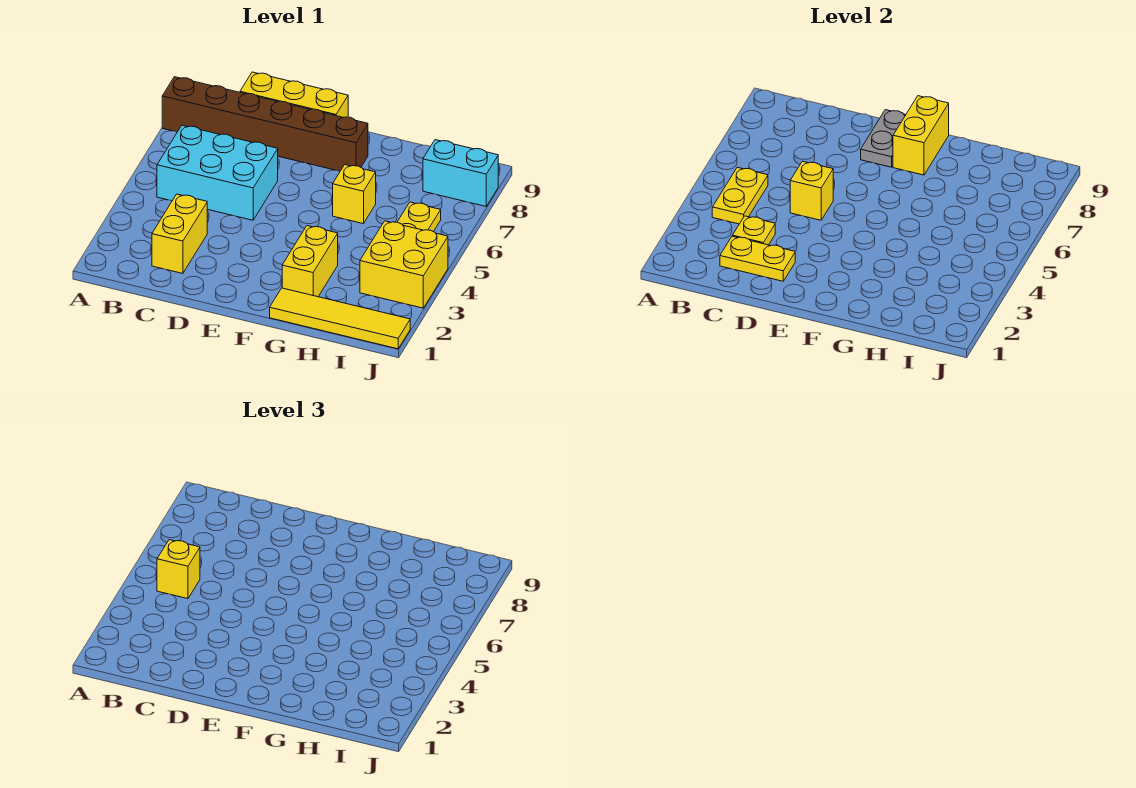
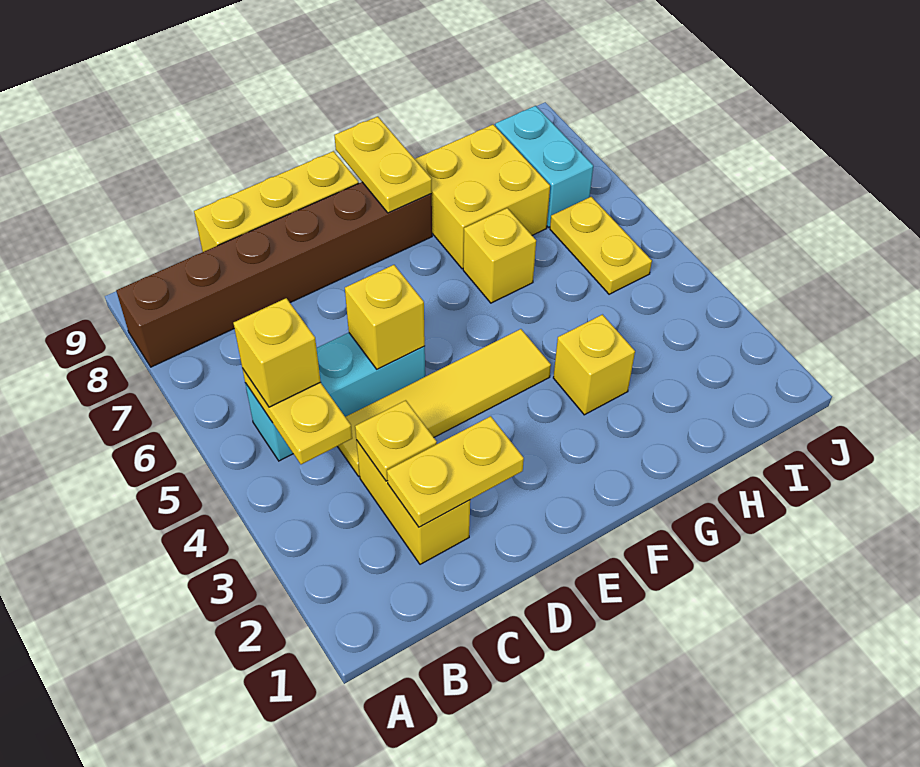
cyan 2x3 brick [157,125,278,220] -> cyan 1x3 brick [245,333,425,461]
grey 1x2 plate [861,110,906,167] -> none
yellow 1x2 brick [893,96,949,175] -> yellow 1x2 plate [334,117,432,213]
yellow 1x4 tile [270,288,410,349] -> yellow 1x4 tile moved to [337,329,551,476]
yellow 1x2 brick [282,226,338,297] -> yellow 1x1 brick [553,315,635,415]
yellow 2x2 brick [360,221,448,308] -> yellow 2x2 brick moved to [415,125,550,269]
cyan 1x2 brick [423,140,498,206] -> cyan 1x2 brick turned to [495,106,593,227]

